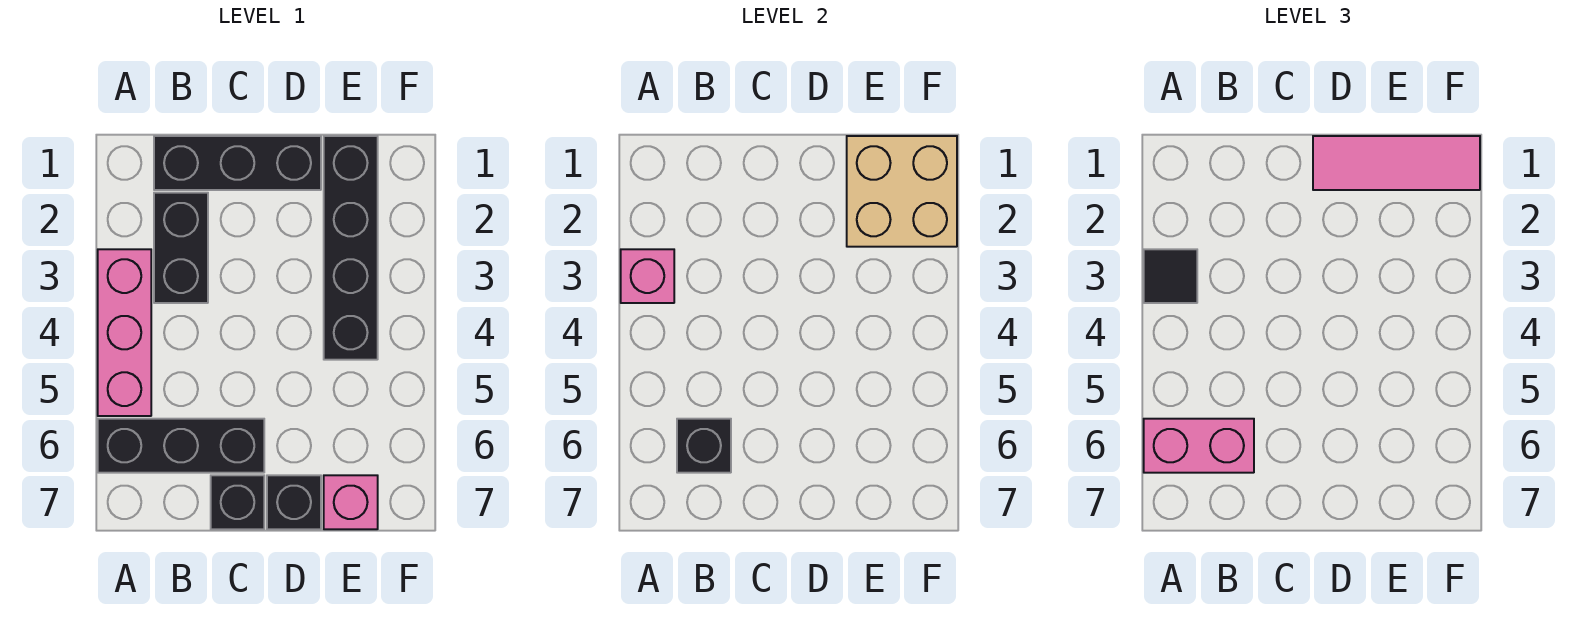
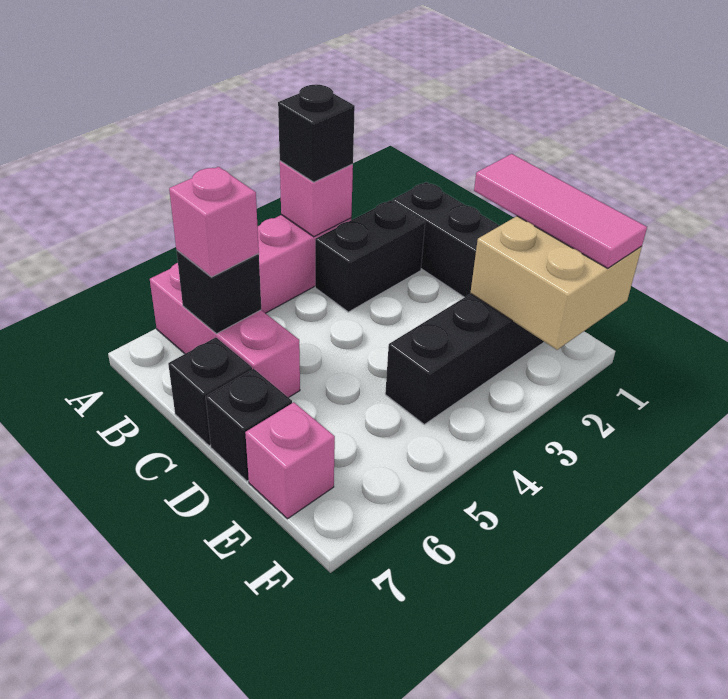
black 1x1 tile [1144,249,1197,303] -> black 1x1 brick [278,85,355,182]
black 1x3 brick [98,419,264,473] -> pink 1x3 brick [150,263,300,398]
pink 1x2 brick [1144,419,1254,473] -> pink 1x1 brick [169,167,259,277]

